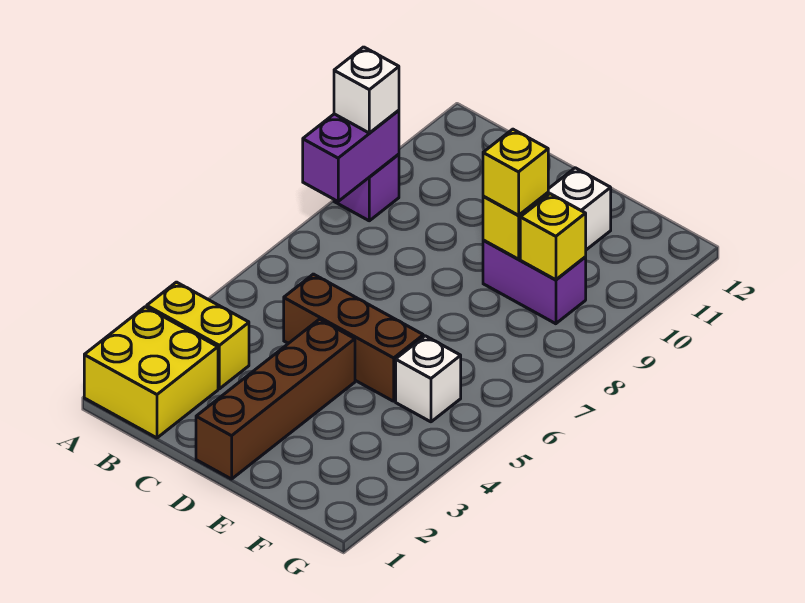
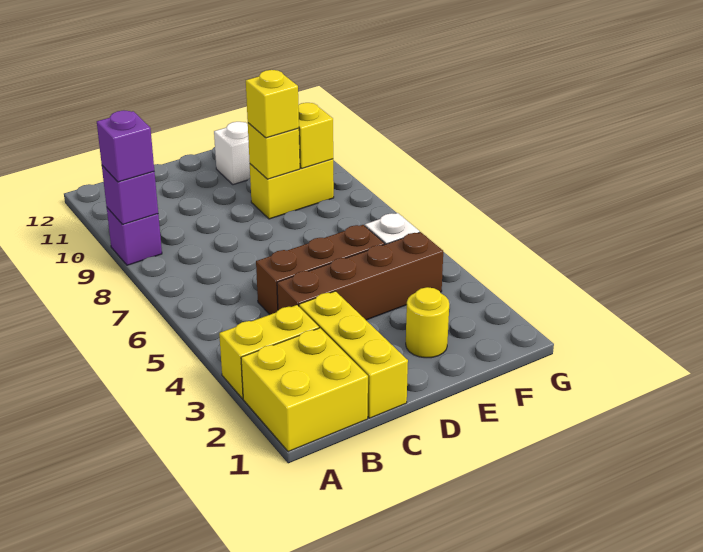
purple 1x2 brick [303,110,399,201] -> purple 1x1 brick [102,166,158,225]
white 1x1 brick [334,47,399,133] -> purple 1x1 brick [97,110,154,182]
none -> yellow 1x3 brick [299,291,408,418]
brown 1x4 brick [196,319,355,479] -> brown 1x4 brick turned to [277,232,443,320]
none -> yellow 1x1 round brick [406,287,449,358]
purple 1x2 brick [483,240,586,324] -> yellow 1x2 brick [250,159,334,219]

